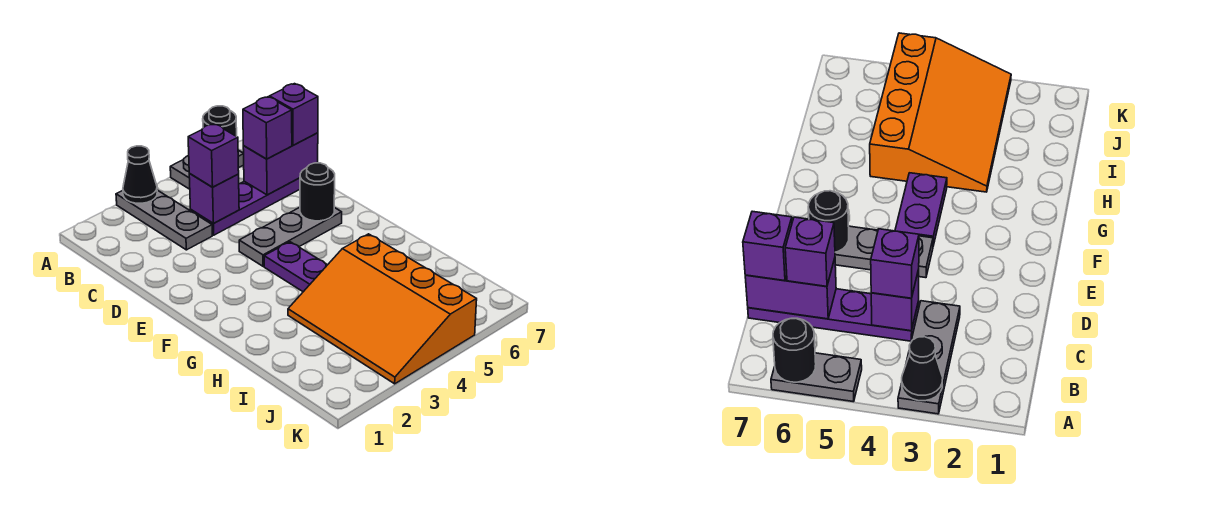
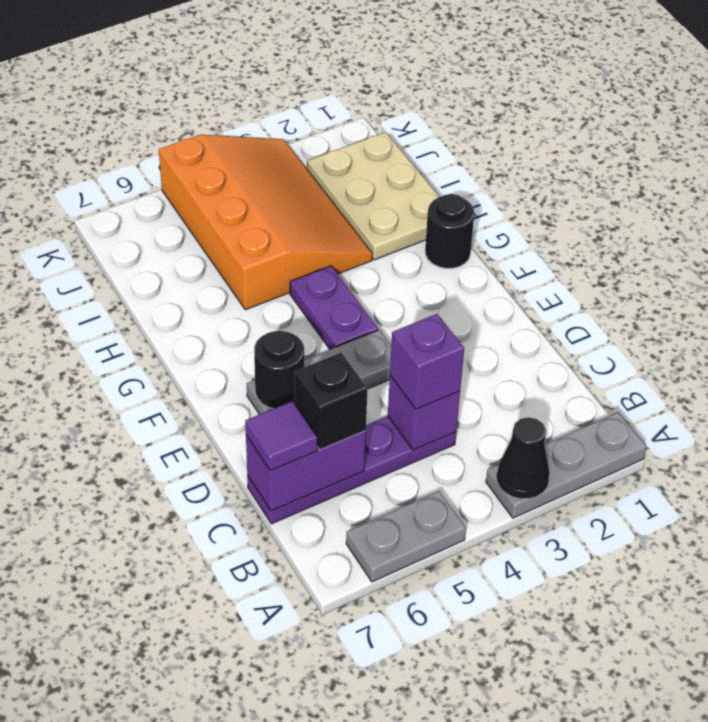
grey 1x3 plate [116,190,212,250] -> grey 1x3 plate turned to [486,412,647,518]
black 1x1 round brick [203,106,237,136] -> black 1x1 round brick moved to [425,194,474,268]
purple 1x1 brick [243,97,292,159] -> black 1x1 brick [295,352,368,450]
purple 1x1 brick [270,84,318,145] -> purple 1x1 tile [245,401,317,471]
none -> tan 2x3 plate [307,132,439,260]

